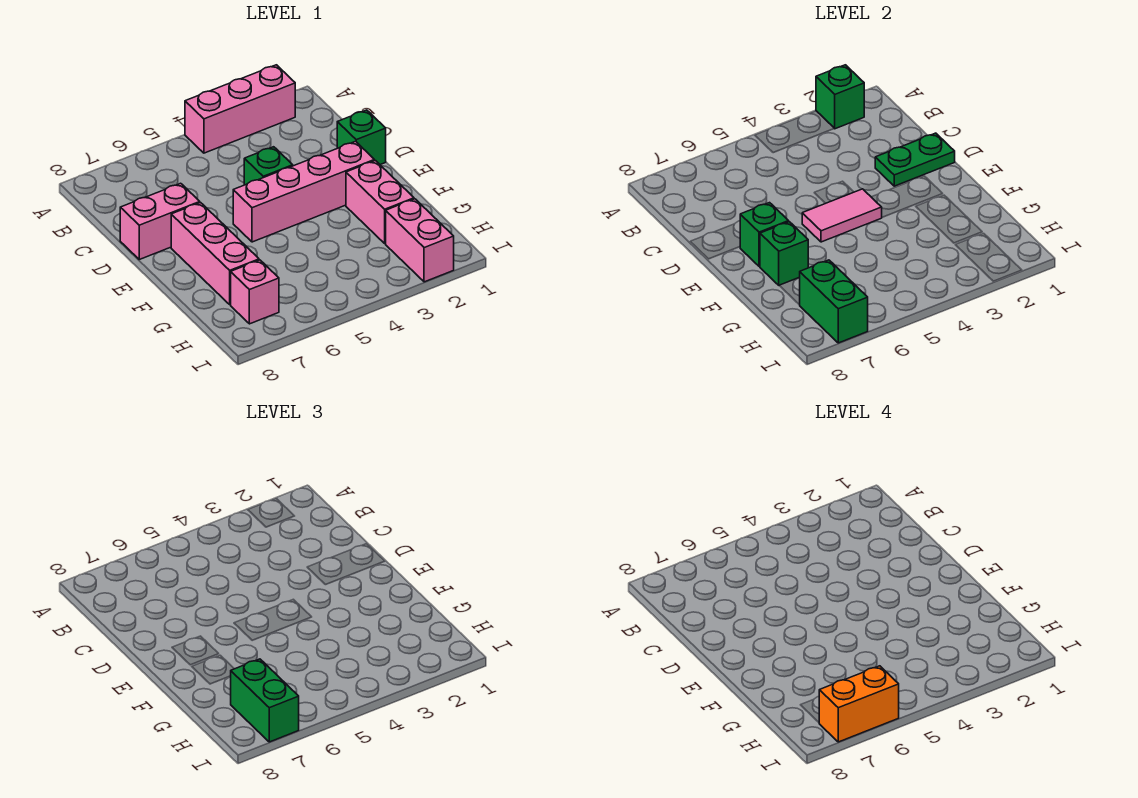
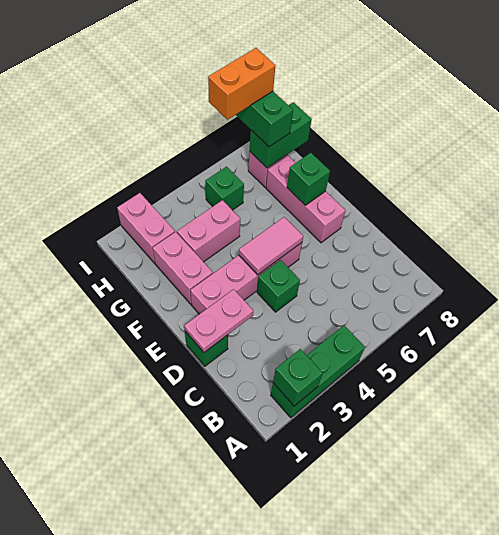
pink 1x3 brick [185,65,295,153] -> green 1x3 brick [271,326,365,418]
green 1x2 plate [875,133,955,186] -> pink 1x2 plate [184,289,253,352]
pink 1x2 brick [120,183,200,259] -> pink 1x2 brick moved to [177,200,240,262]
green 1x1 brick [740,203,789,266] -> green 1x1 brick moved to [205,167,244,210]
green 1x2 brick [800,260,868,343] -> green 1x2 brick turned to [250,102,312,168]

